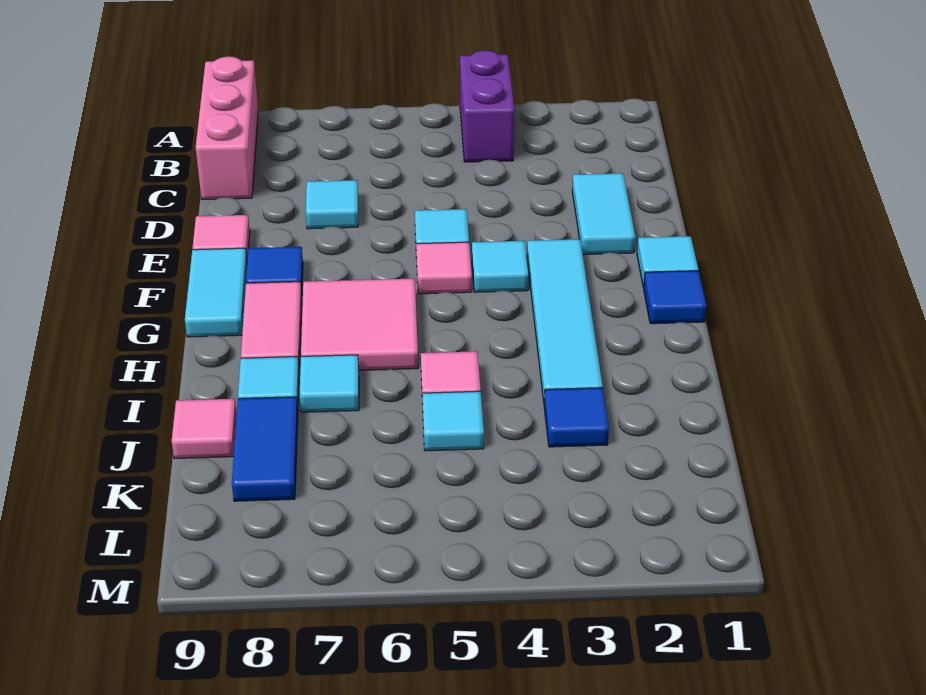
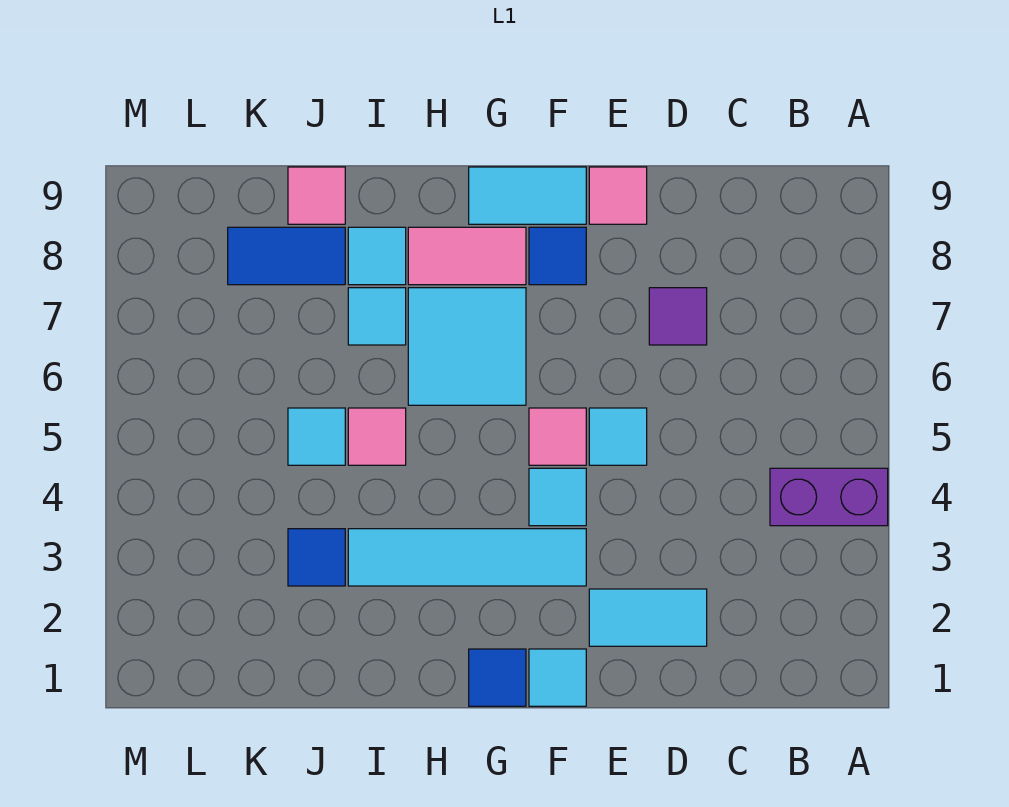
pink 1x3 brick [196,56,258,199] -> none
cyan 1x1 tile [306,180,358,229] -> purple 1x1 tile [649,288,707,345]
pink 2x2 tile [301,278,418,370] -> cyan 2x2 tile [408,288,526,405]

